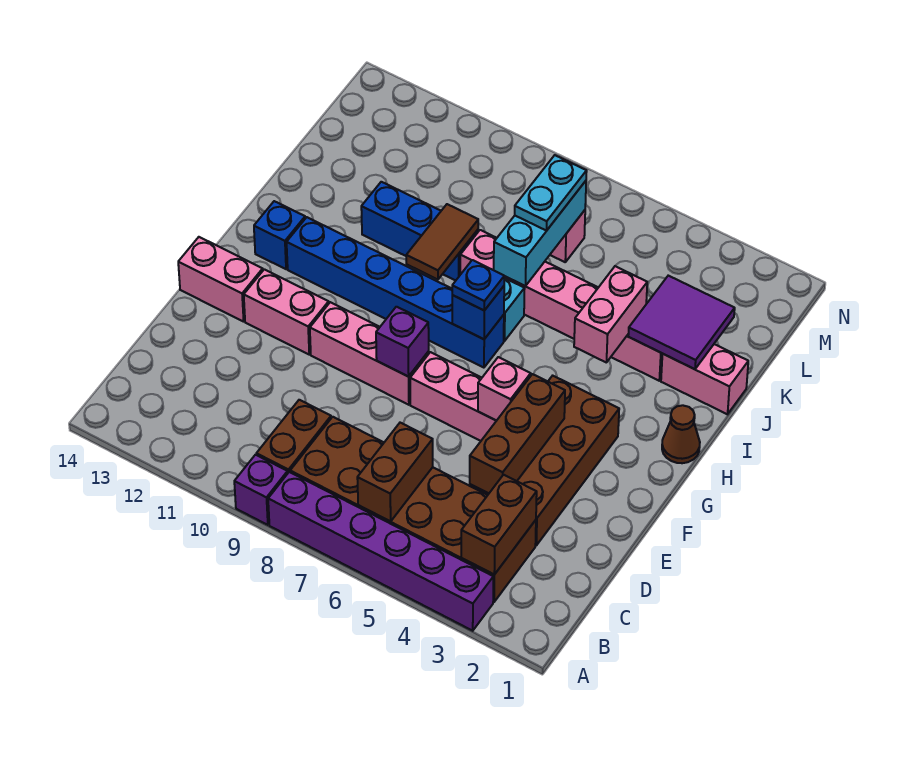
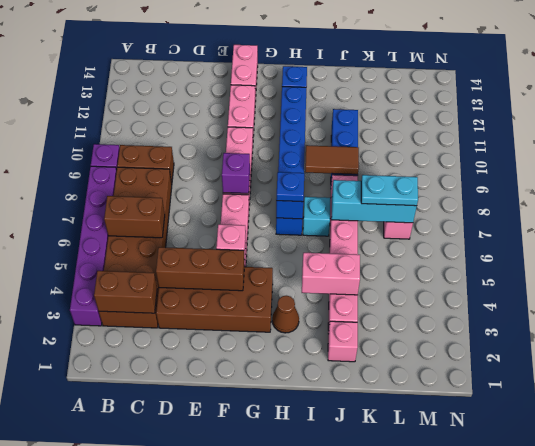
brown 1x1 cone [662,405,700,463] -> brown 1x1 cone moved to [272,296,299,333]
pink 1x2 brick [661,344,748,414] -> pink 1x1 brick [328,321,358,362]
purple 2x2 tile [628,276,735,369] -> none

